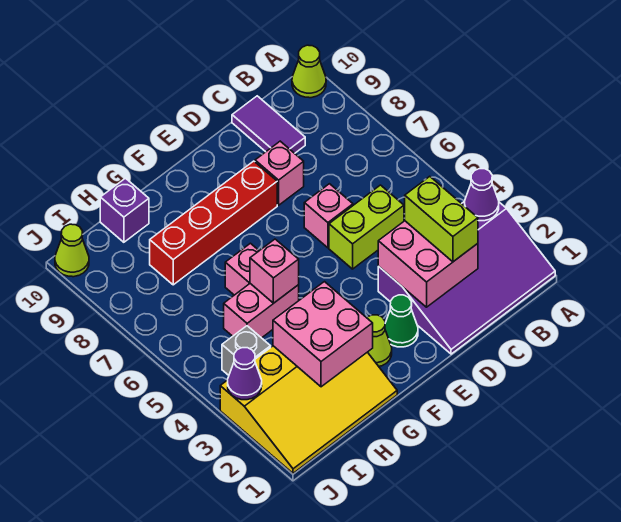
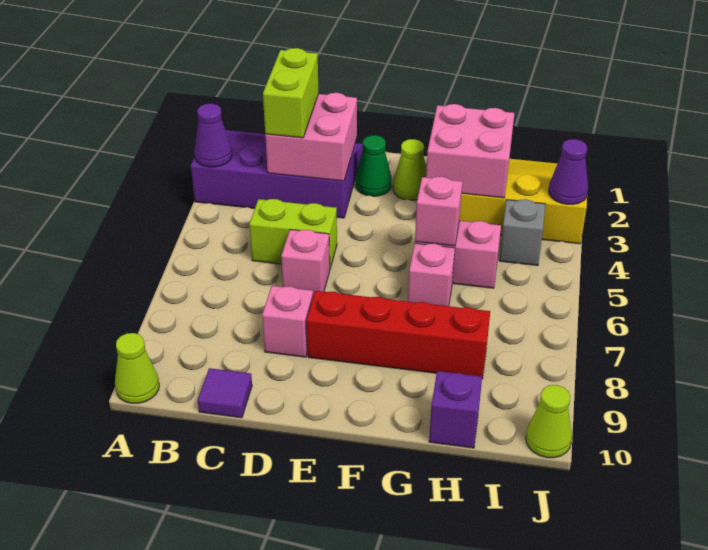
purple 1x2 tile [232,96,305,153] -> purple 1x1 tile [198,368,252,418]

